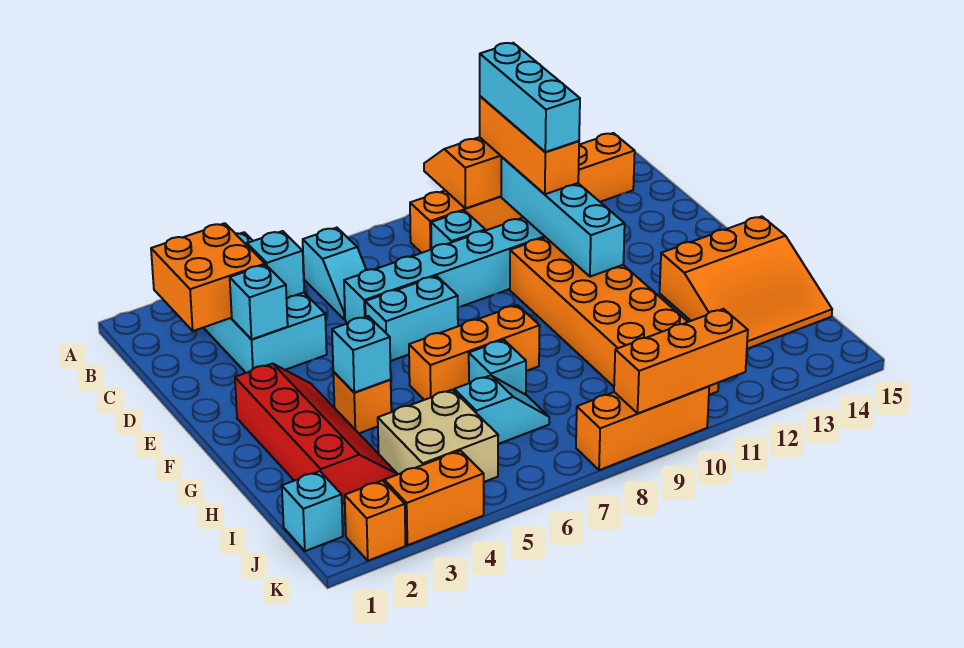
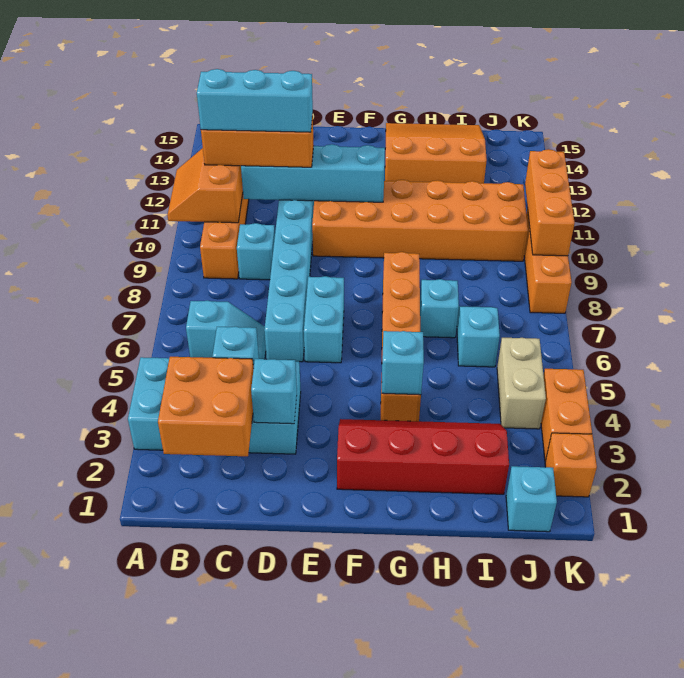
orange 3x3 slope [660,216,832,349] -> orange 3x3 slope turned to [385,123,487,183]
tan 2x2 brick [378,390,498,482] -> tan 1x2 brick [497,338,546,429]

